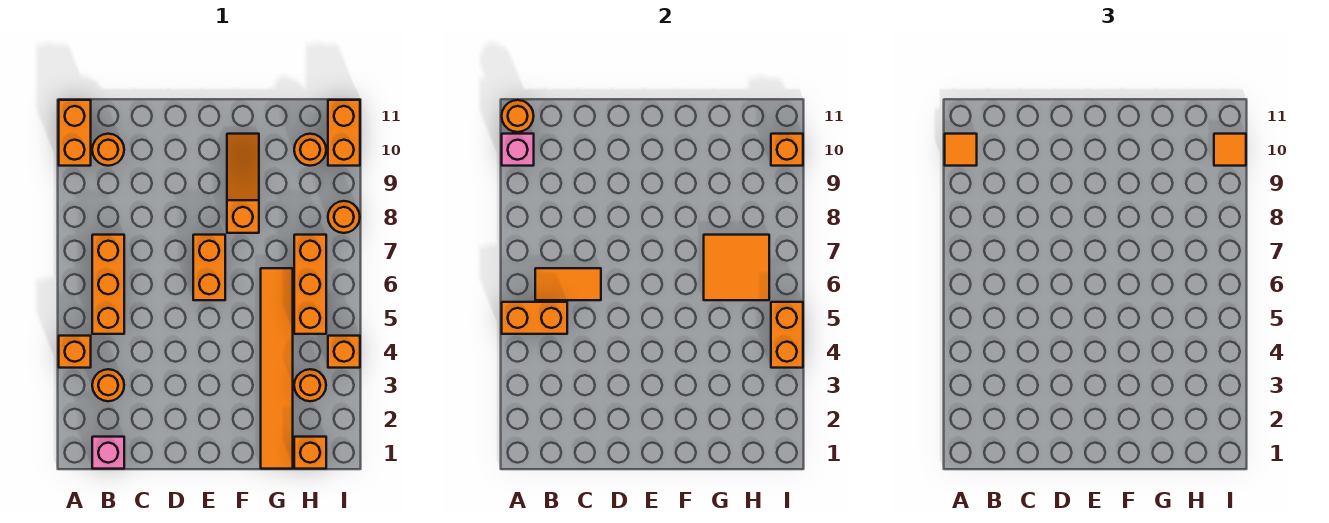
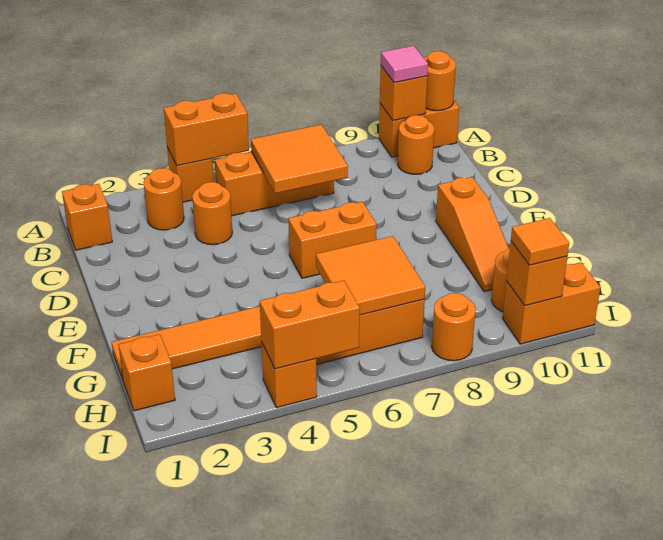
orange 1x2 brick [502,302,567,334] -> orange 1x2 brick turned to [164,93,249,166]
pink 1x1 brick [502,134,534,166] -> orange 1x1 brick [380,66,427,120]
orange 1x1 tile [945,134,977,166] -> pink 1x1 tile [381,46,428,83]
pink 1x1 brick [92,437,124,469] -> orange 1x1 brick [62,184,112,250]
orange 1x2 tile [535,268,601,300] -> orange 2x2 tile [251,125,348,193]
orange 1x3 slope [227,134,259,233] -> orange 1x3 slope turned to [436,177,509,292]
orange 1x1 round brick [294,369,326,401] -> orange 1x1 round brick moved to [192,182,232,245]

